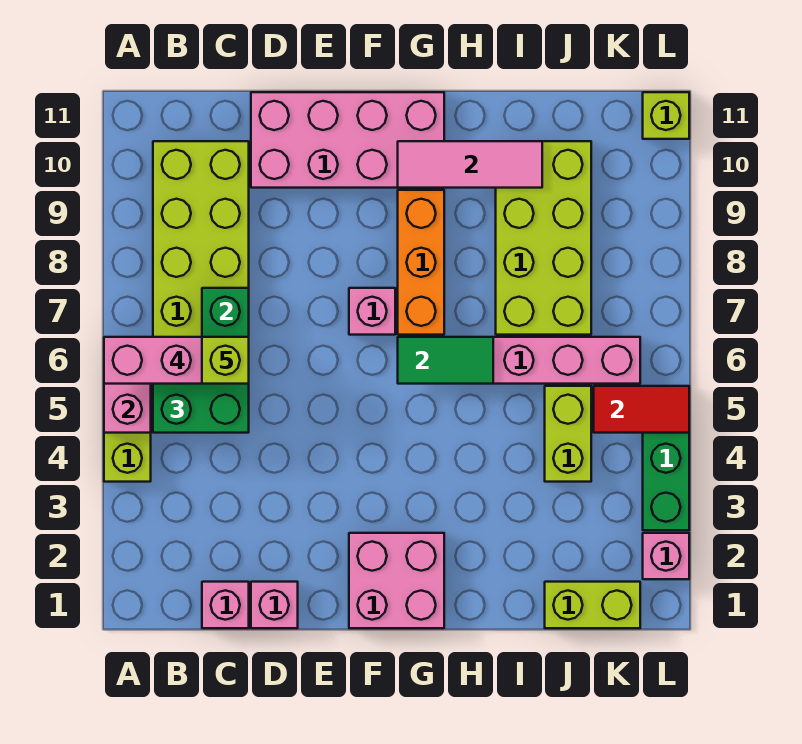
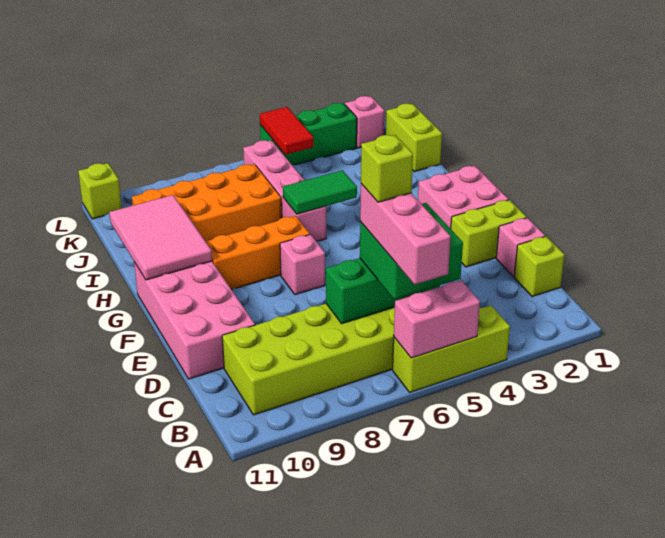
pink 1x1 brick [202,582,249,628] -> lime 1x1 brick [514,236,564,297]
green 1x2 tile [398,337,493,384] -> green 1x2 tile turned to [283,170,357,214]
pink 1x3 tile [398,141,542,188] -> pink 2x3 tile [109,195,212,280]
lime 2x4 brick [496,141,591,335] -> orange 2x4 brick [132,164,282,241]
lime 1x2 brick [545,386,591,482] -> lime 1x2 brick moved to [451,200,527,267]

